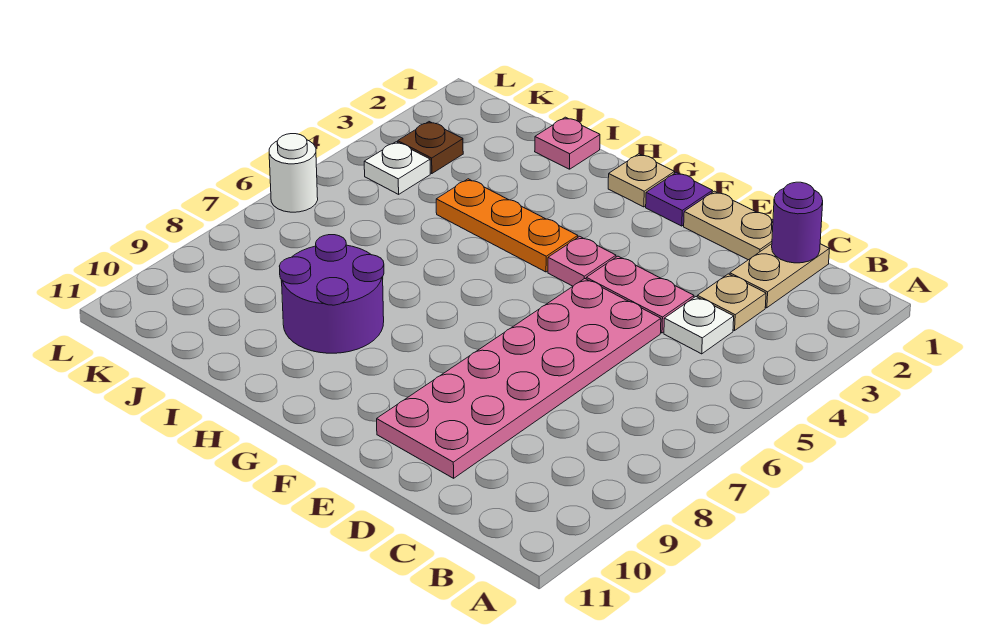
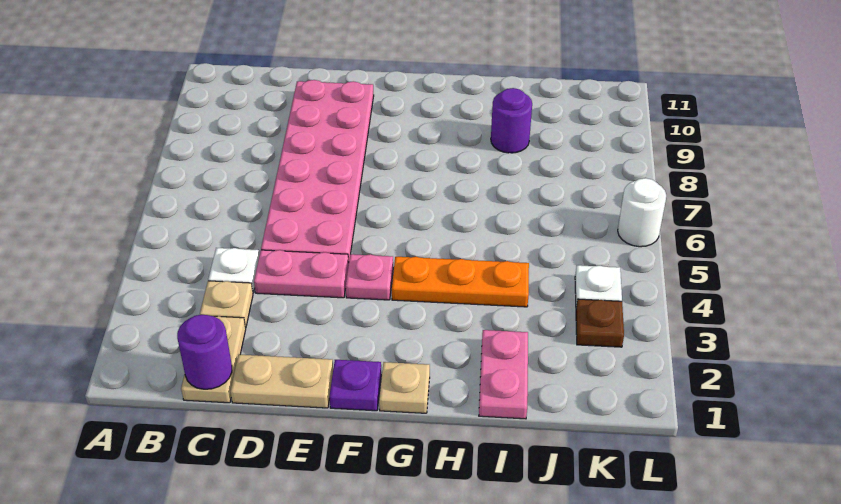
purple 2x2 round brick [280,235,384,353] -> purple 1x1 round brick [491,88,532,153]
pink 1x1 plate [535,117,600,169] -> pink 1x2 plate [479,330,528,419]

